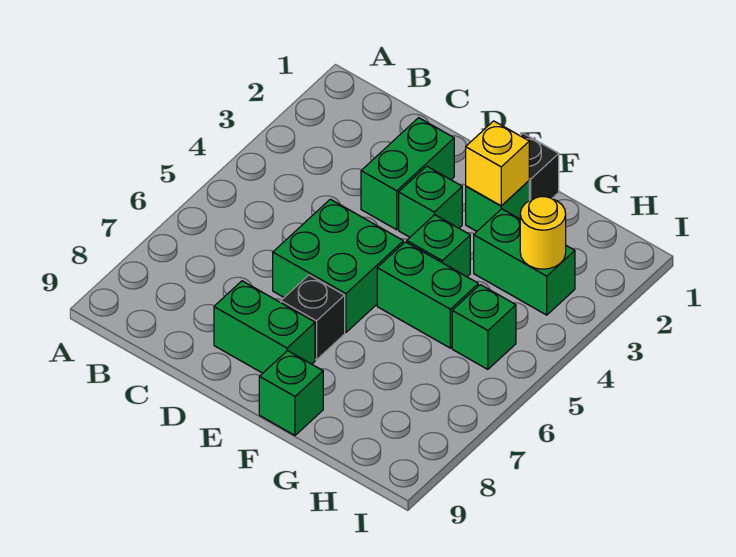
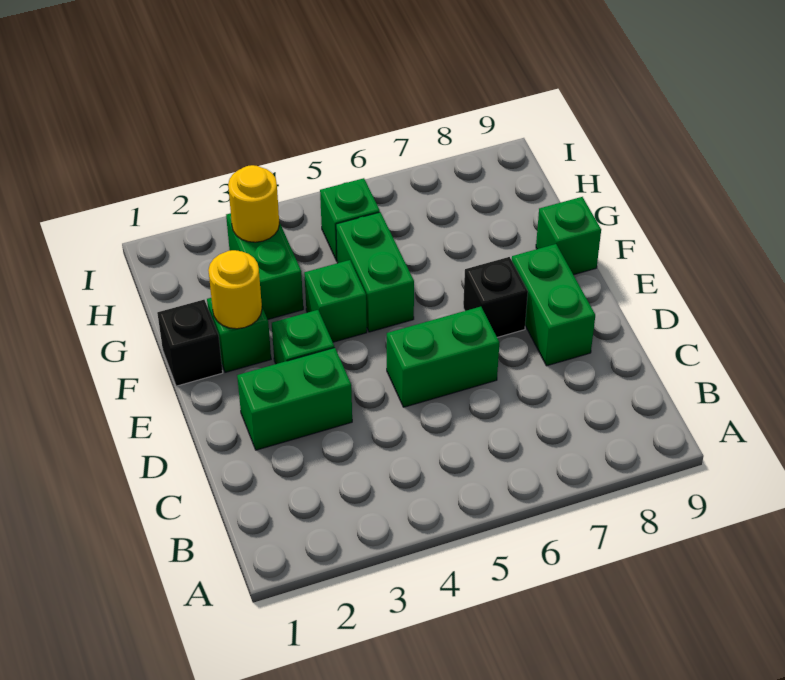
green 2x2 brick [273,199,403,333] -> green 1x2 brick [387,307,499,407]
yellow 1x1 brick [466,121,529,206] -> yellow 1x1 round brick [208,250,262,329]

